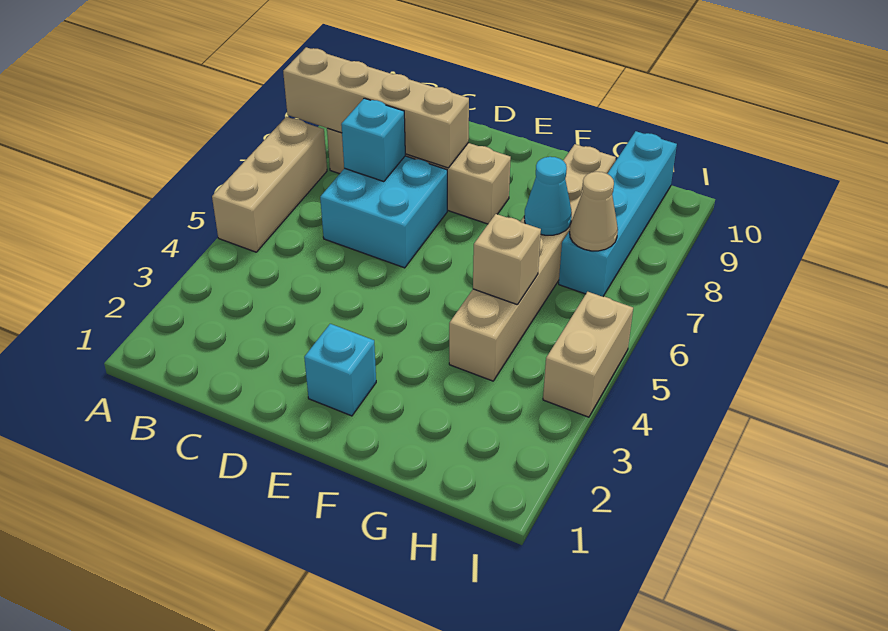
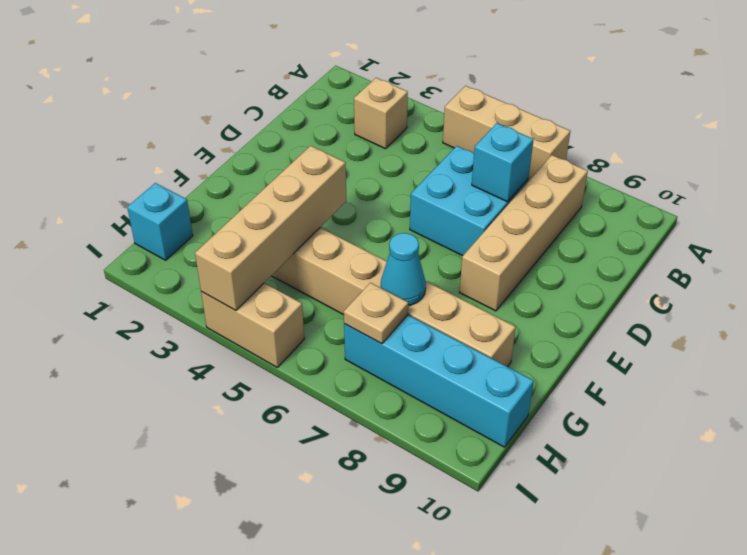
tan 1x4 brick [283,47,469,168] -> tan 1x4 brick moved to [195,146,346,310]
cyan 1x1 brick [304,324,376,416] -> cyan 1x1 brick moved to [127,183,193,260]
tan 1x1 brick [473,214,541,304] -> tan 1x1 brick moved to [354,78,408,149]
tan 1x1 cone [570,172,618,251] -> tan 1x1 plate [344,283,408,344]

